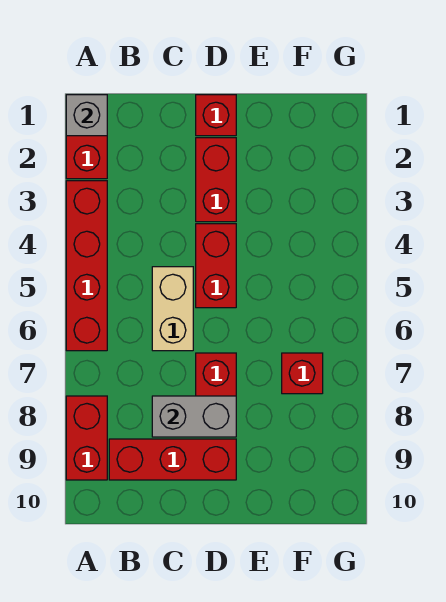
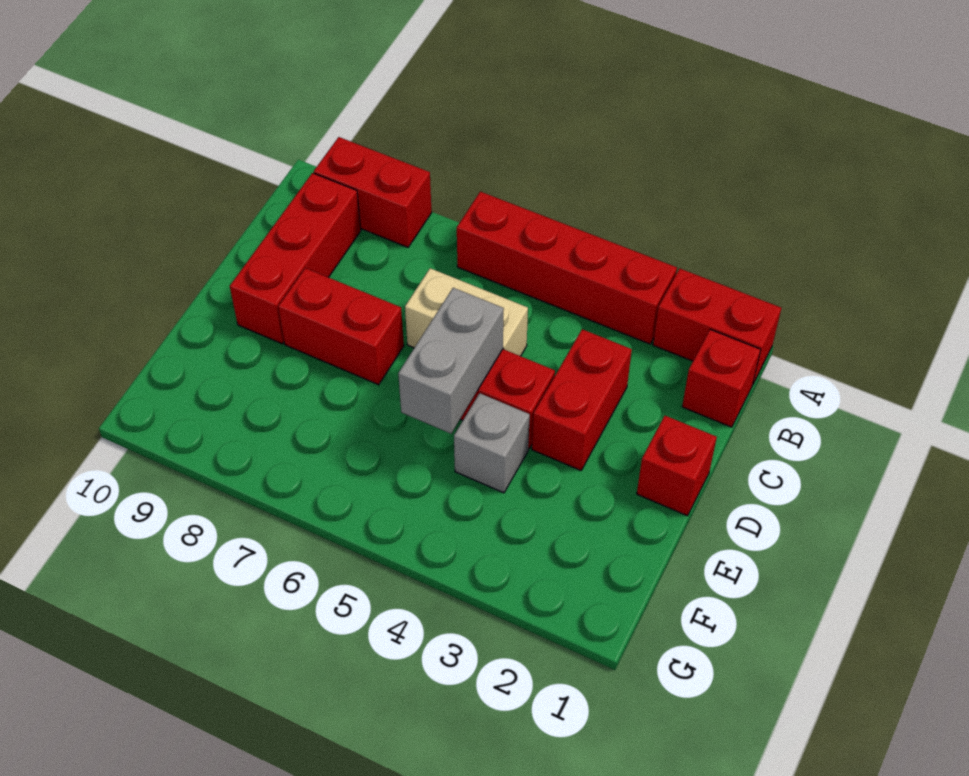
grey 1x1 brick [66,95,107,136] -> grey 1x1 brick moved to [454,393,530,493]
grey 1x2 brick [152,396,236,437] -> grey 1x2 brick moved to [398,288,504,434]
red 1x2 brick [196,138,236,222] -> red 1x2 brick turned to [532,329,632,470]
red 1x1 brick [282,353,323,394] -> red 1x1 brick moved to [682,329,761,427]

